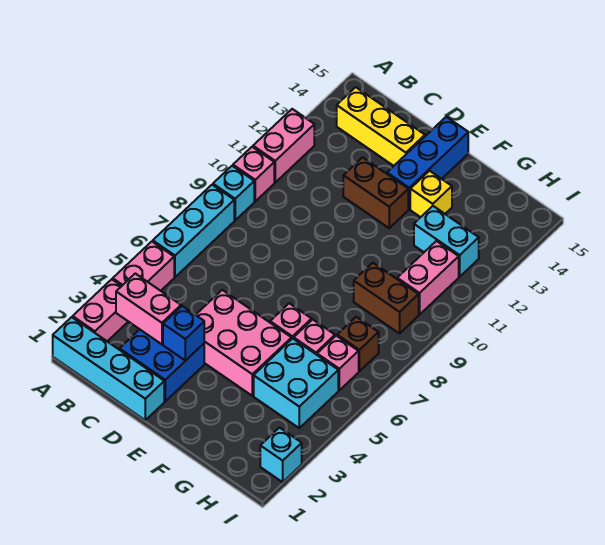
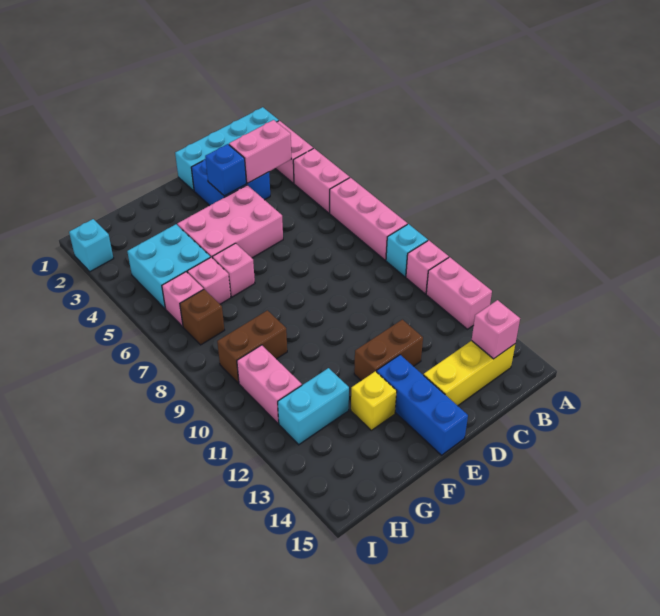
cyan 1x3 brick [153,185,234,277] -> pink 1x3 brick [330,178,407,260]
none -> pink 1x1 brick [472,300,520,359]

